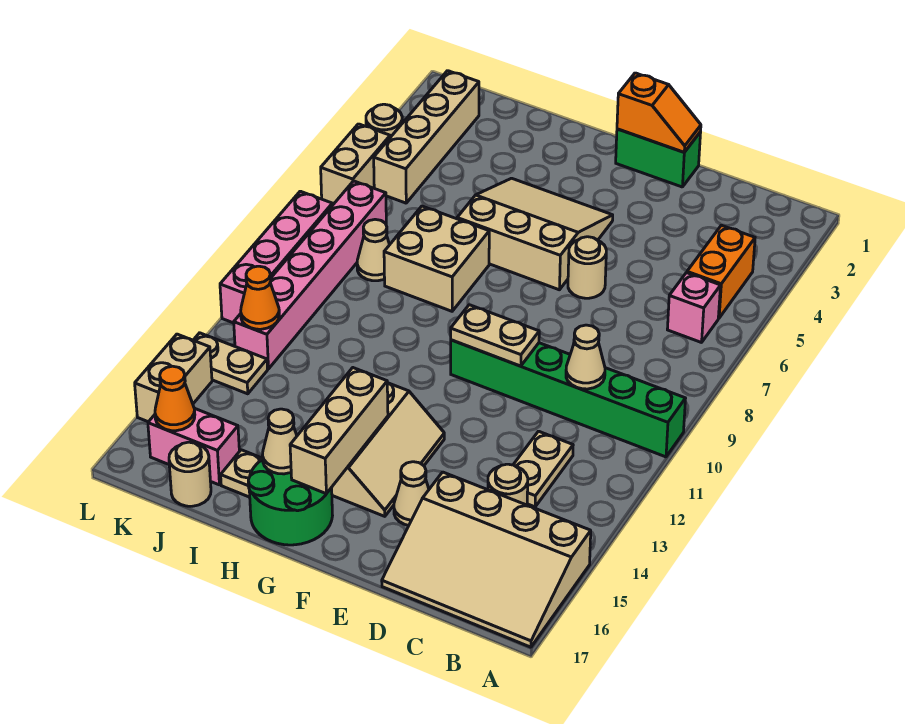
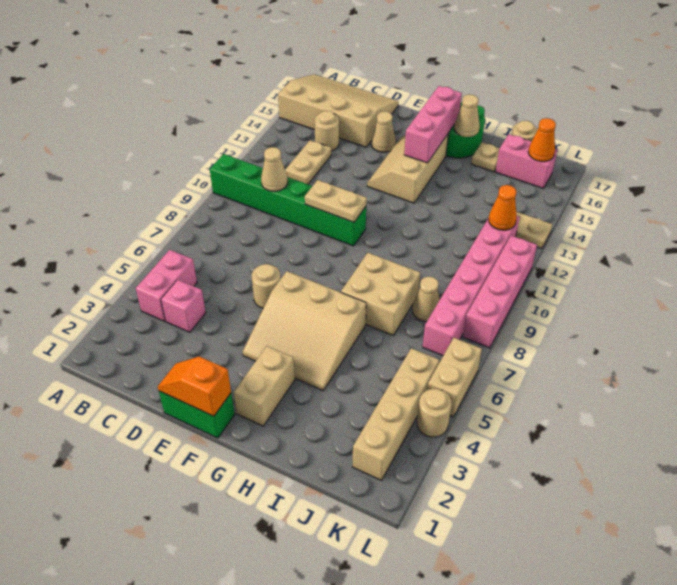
orange 1x2 brick [687,225,755,318] -> pink 1x2 brick [136,250,197,321]
pink 1x1 brick [667,273,721,343] -> pink 1x1 brick moved to [161,280,206,332]
tan 1x3 brick [290,368,388,494] -> pink 1x3 brick [404,86,462,163]
tan 1x2 brick [135,334,212,422] -> tan 1x2 brick moved to [234,346,295,426]

